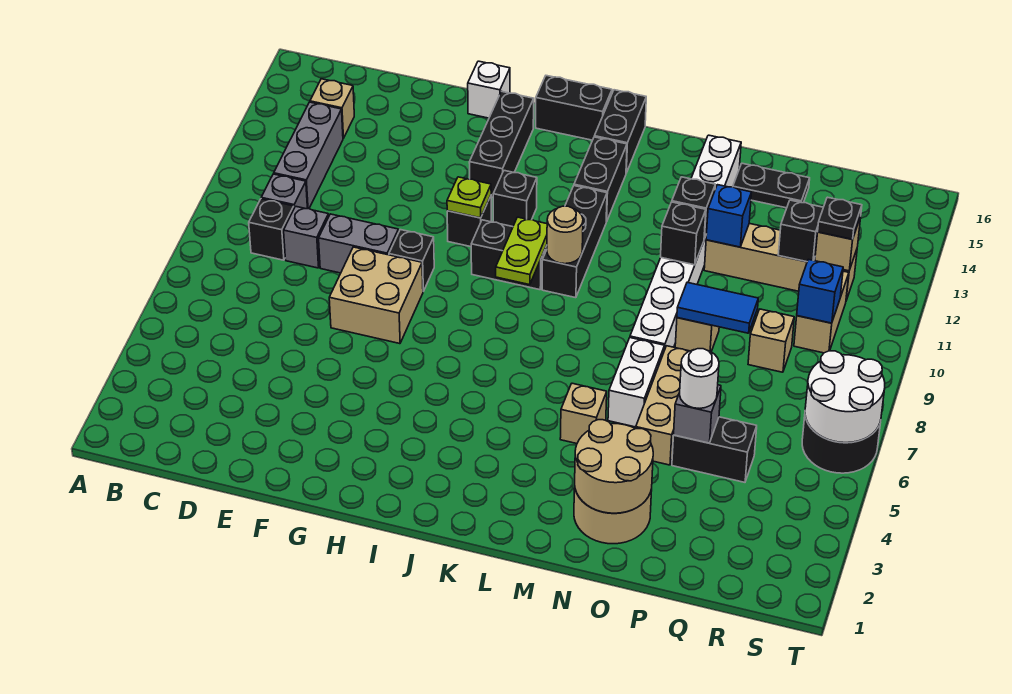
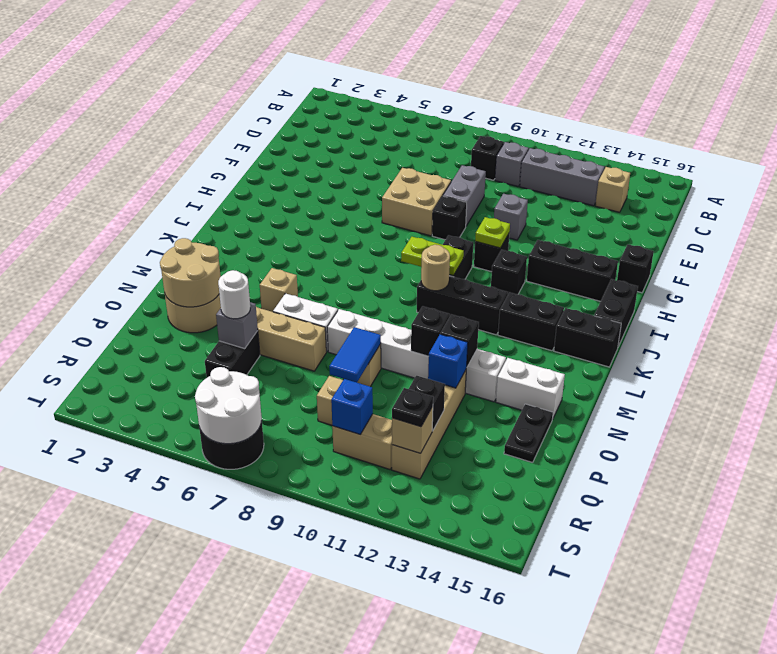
grey 1x1 brick [284,206,329,268] -> grey 1x1 brick moved to [494,194,528,240]
white 1x1 brick [468,61,510,118] -> black 1x1 brick [617,244,654,293]

